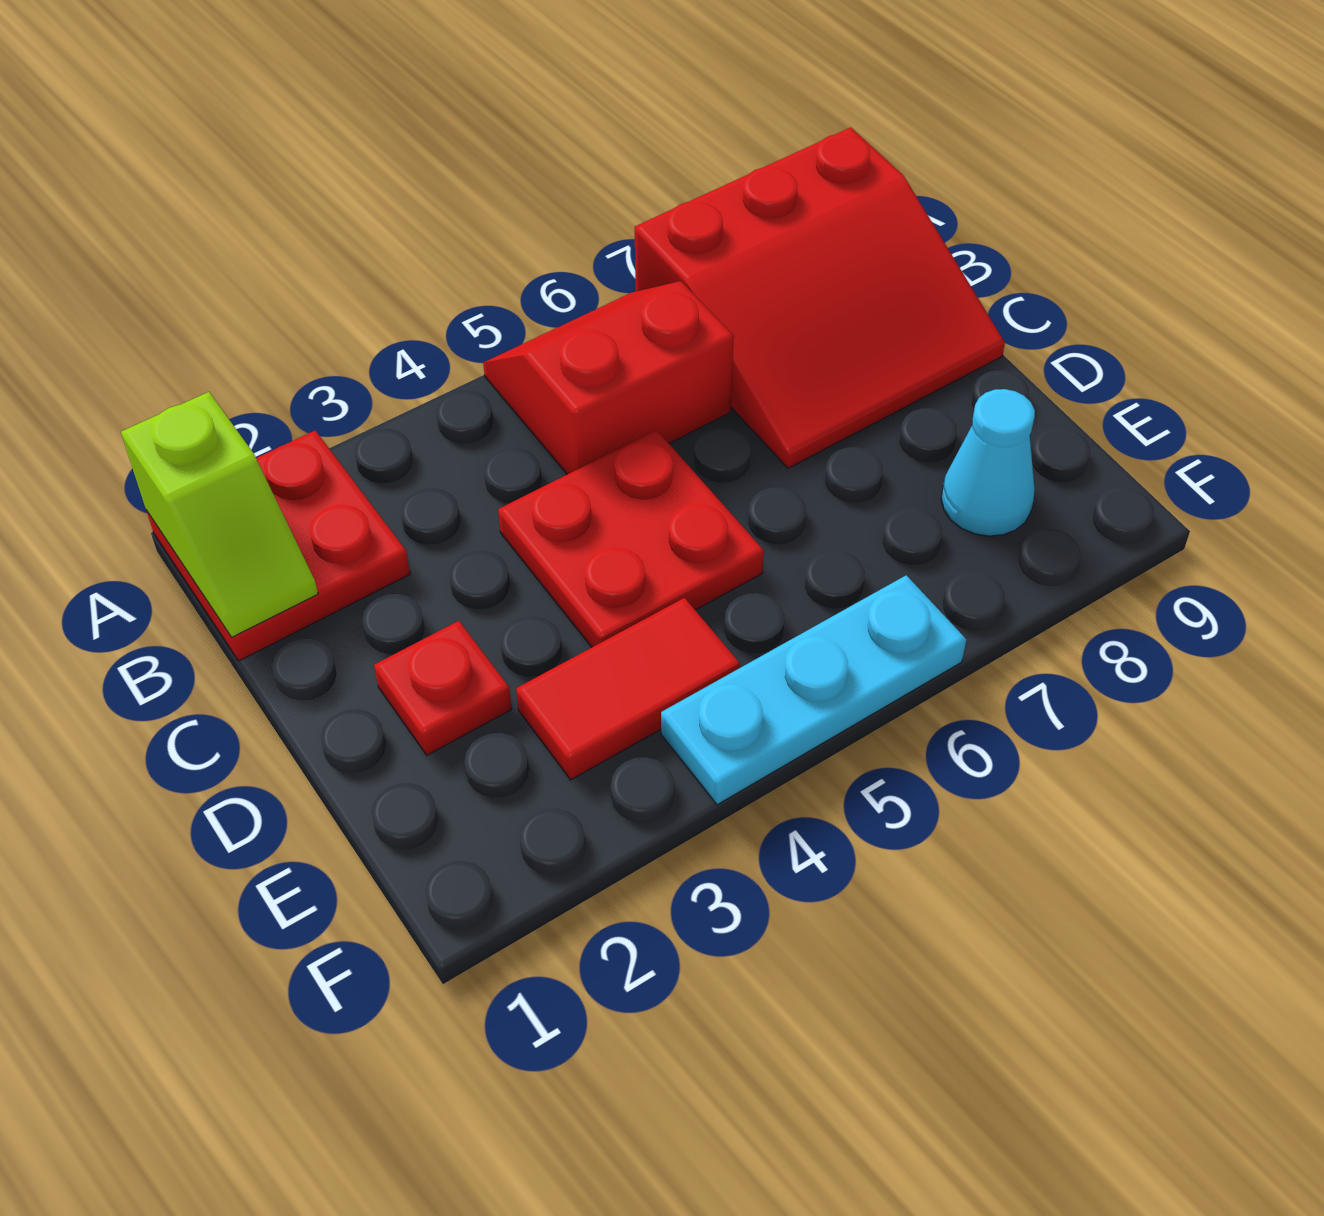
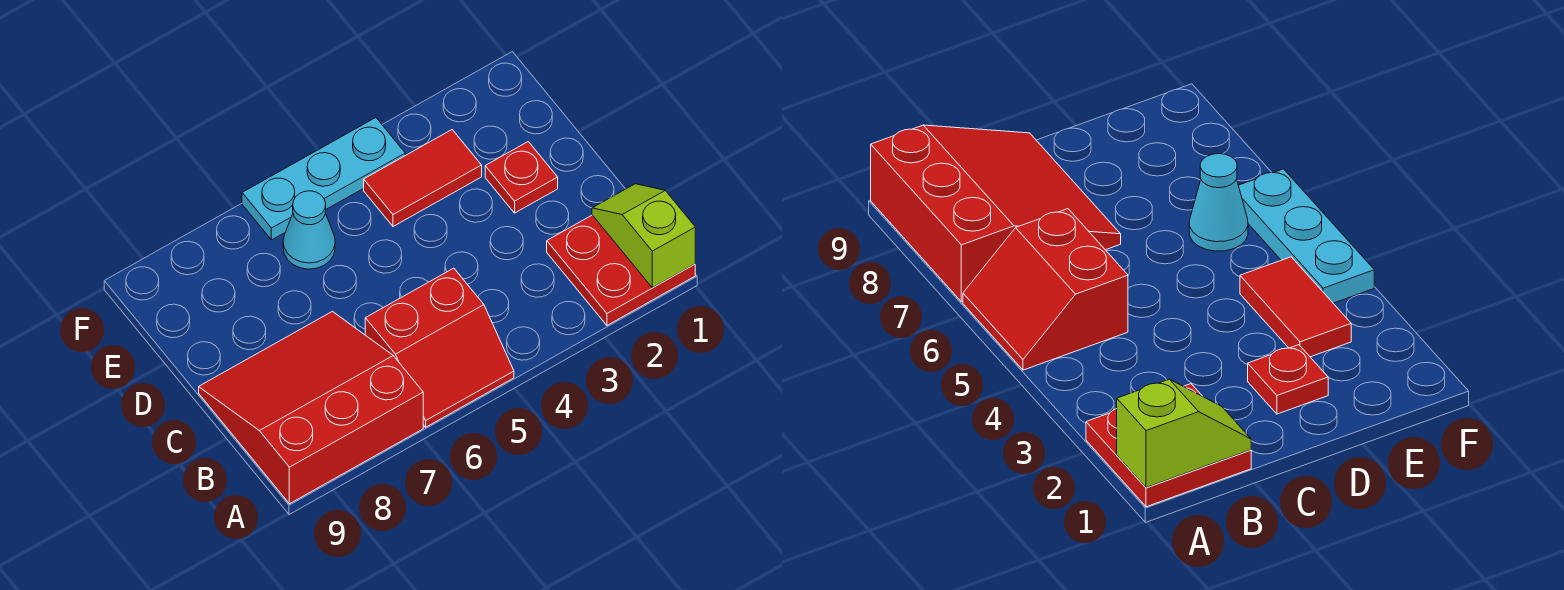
red 2x2 plate [498,430,764,647] -> none
cyan 1x1 cone [941,389,1035,536] -> cyan 1x1 cone moved to [283,191,335,269]

